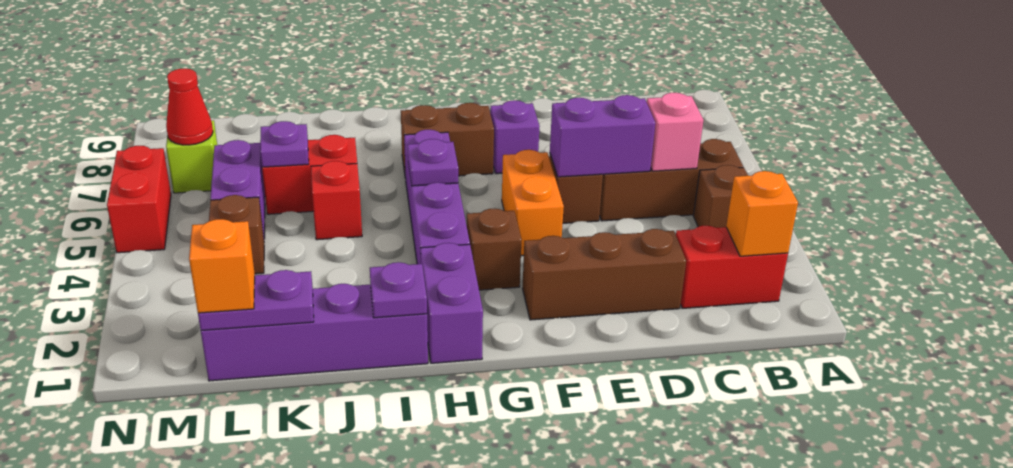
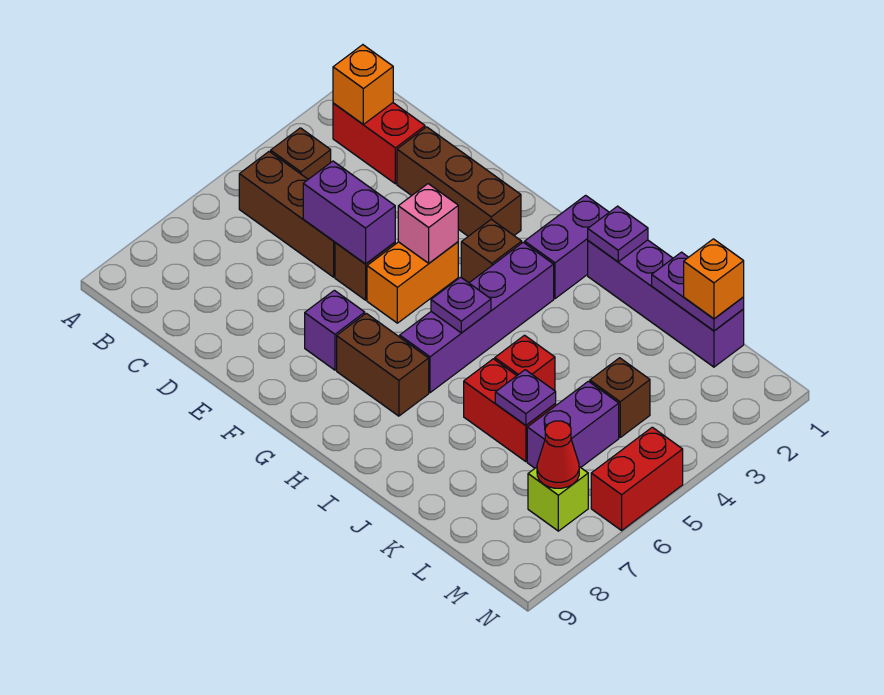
pink 1x1 brick [647,93,704,171] -> pink 1x1 brick moved to [398,184,458,263]

